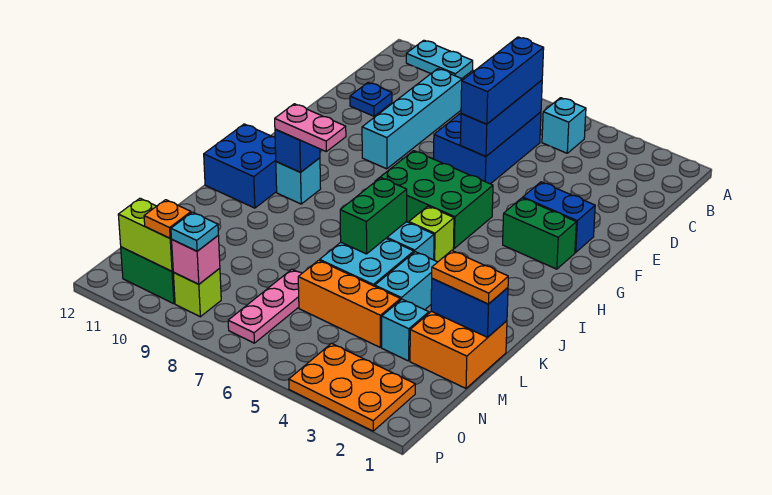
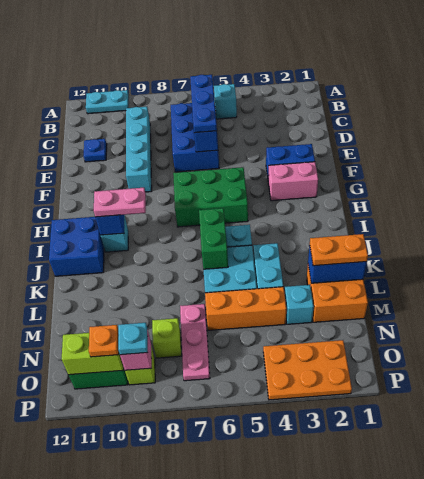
blue 1x3 brick [461,37,544,124] -> blue 1x3 plate [190,75,217,133]
green 1x2 brick [503,198,576,269] -> pink 1x2 brick [268,162,318,201]
lime 1x1 brick [409,206,454,262] -> lime 1x1 brick moved to [152,318,182,358]

